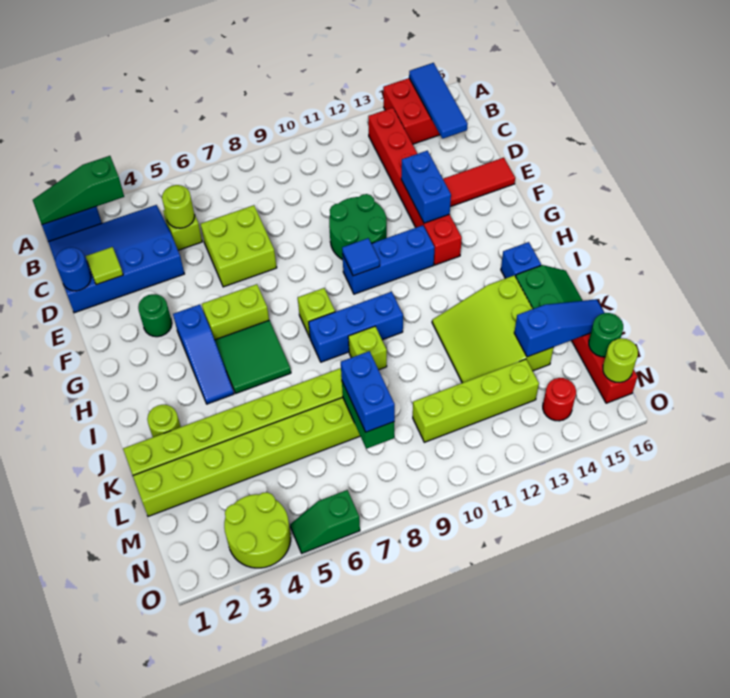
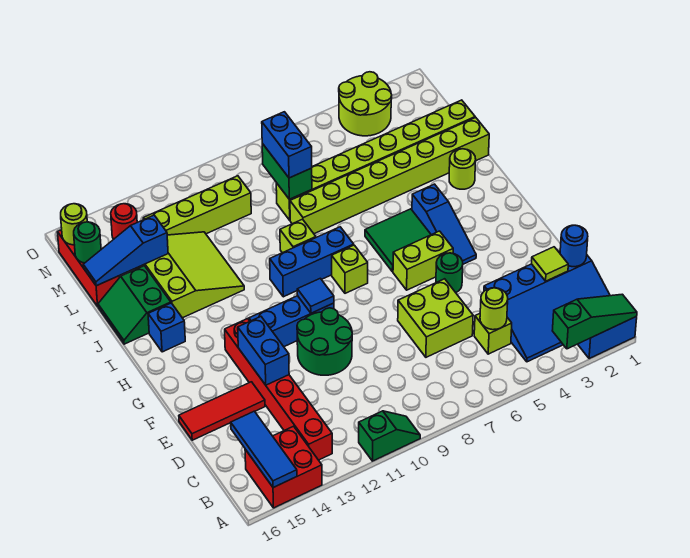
green 1x1 round brick [138,294,172,337] -> green 1x1 round brick moved to [436,253,463,293]
blue 1x3 slope [173,304,234,404] -> blue 1x3 slope turned to [412,184,476,264]
green 1x2 slope [290,490,360,553] -> green 1x2 slope moved to [359,411,420,461]

